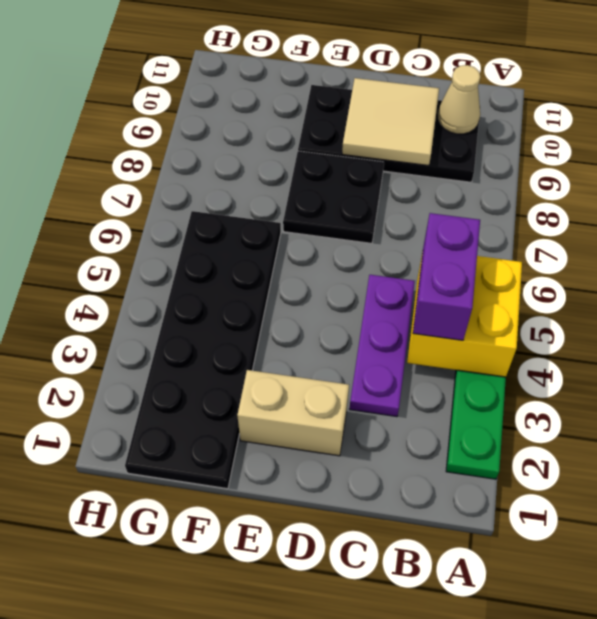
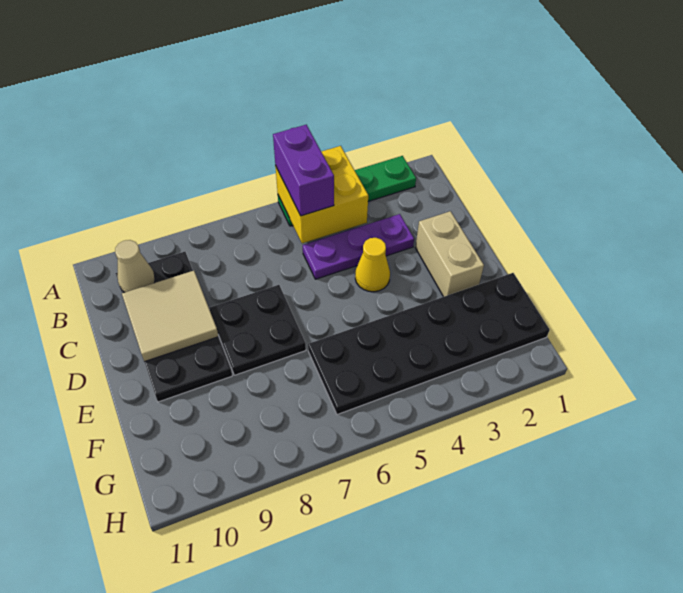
purple 1x2 brick [413,213,480,340] -> purple 1x2 brick turned to [273,125,334,216]
none -> yellow 1x1 cone [355,238,390,292]

